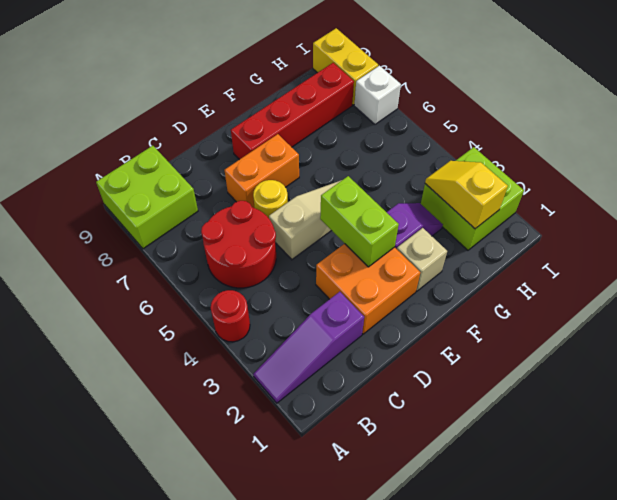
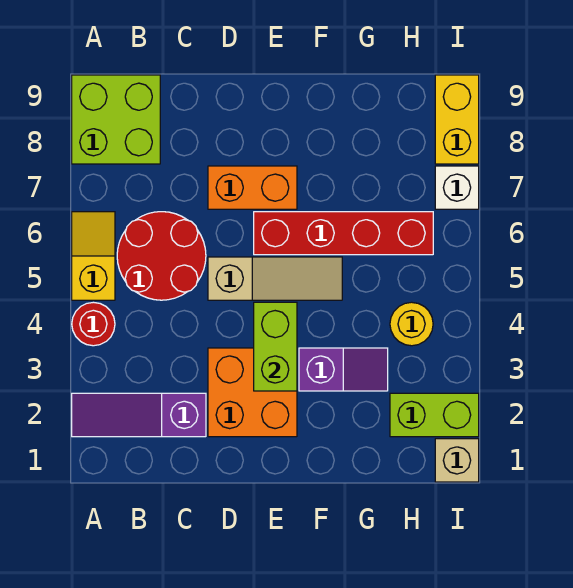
yellow 1x1 round brick [253,180,288,218] -> yellow 1x1 round brick moved to [390,302,433,346]
red 1x4 brick [231,63,354,160] -> red 1x4 brick moved to [254,212,433,255]
tan 1x1 brick [397,228,447,291] -> tan 1x1 brick moved to [435,439,479,482]
lime 2x2 brick [421,147,524,250] -> lime 1x2 brick [390,393,479,437]
yellow 1x2 slope [425,161,508,229] -> yellow 1x2 slope moved to [72,212,115,300]

